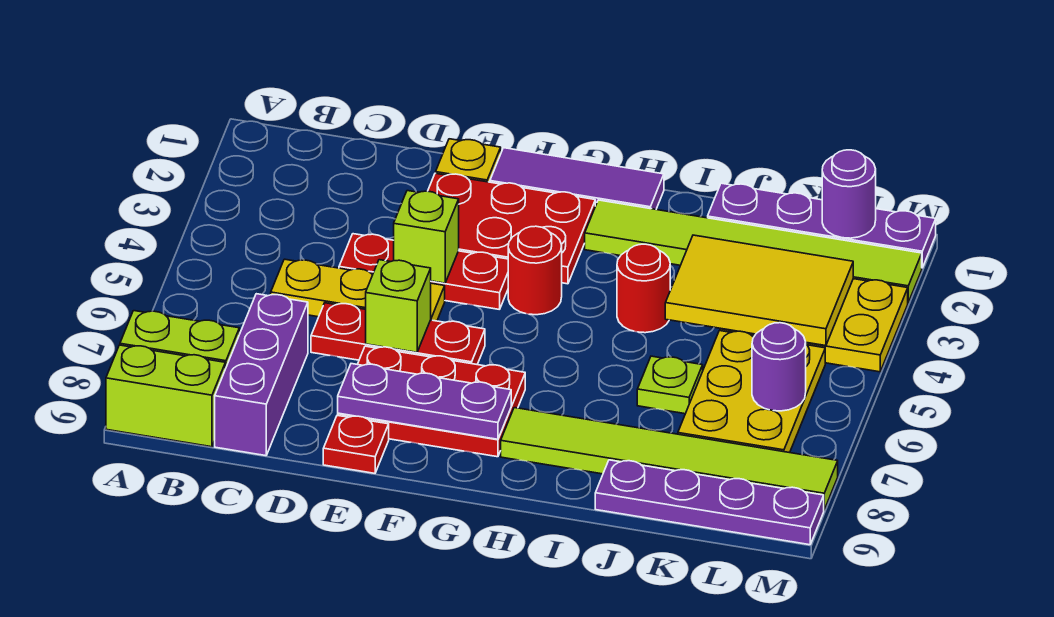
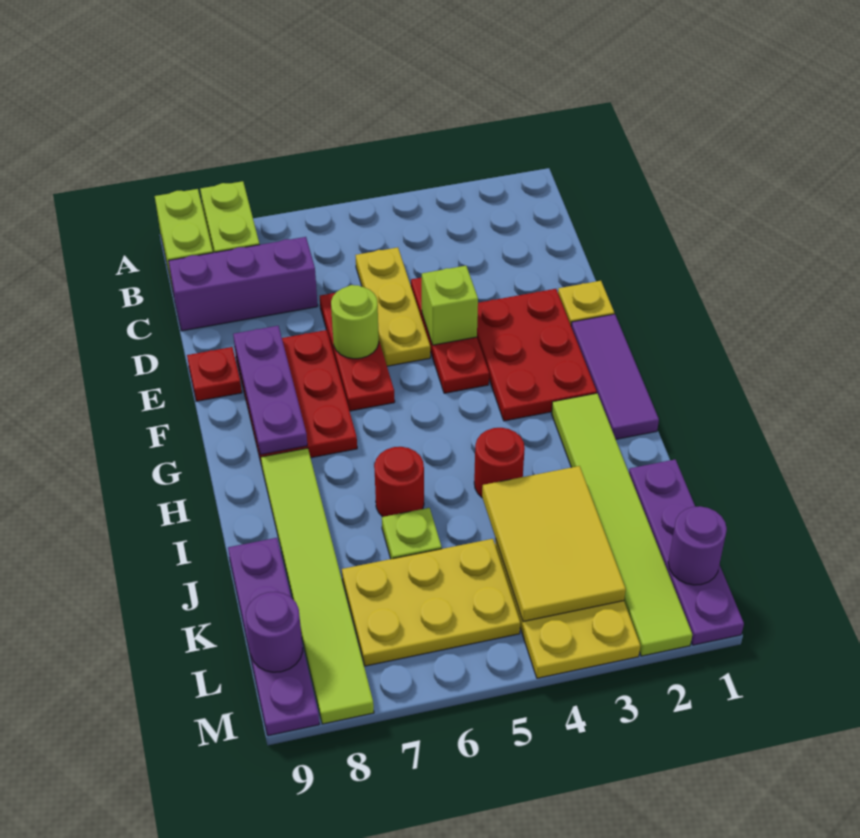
lime 1x1 brick [366,260,431,352] -> lime 1x1 round brick [331,285,379,359]
red 1x1 round brick [508,226,562,315] -> red 1x1 round brick moved to [374,447,424,517]
purple 1x1 round brick [752,323,806,411] -> purple 1x1 round brick moved to [246,592,303,672]

